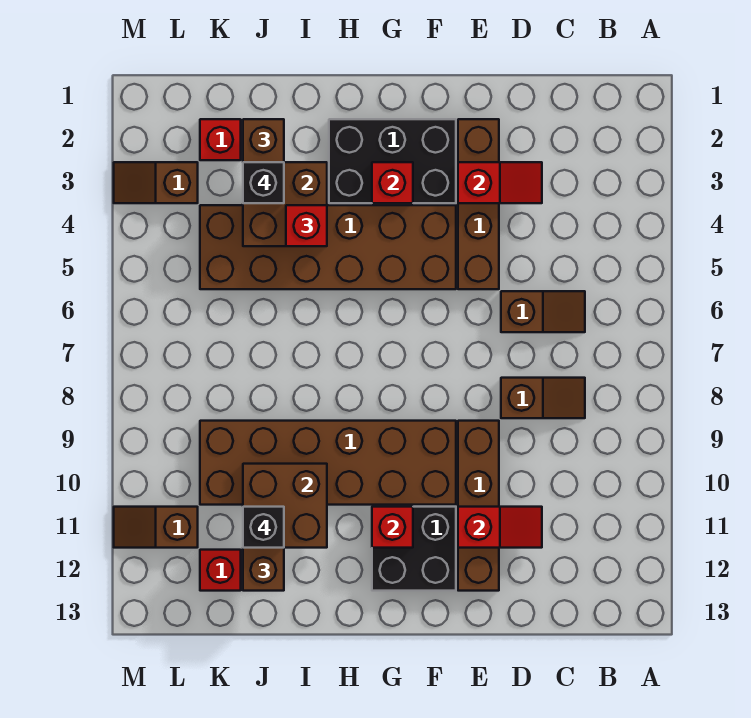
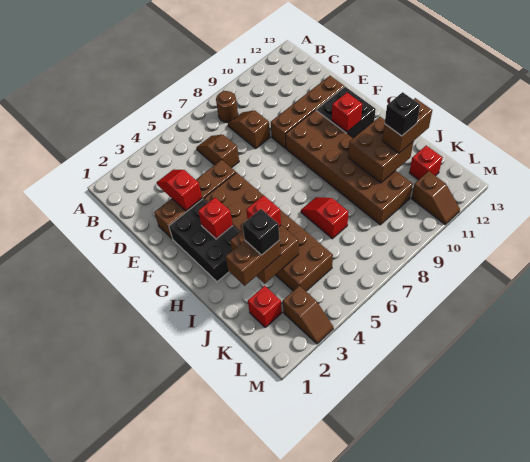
none -> brown 1x1 round brick [216,91,238,122]
red 1x2 slope [458,507,542,548] -> red 1x2 slope moved to [301,197,348,239]

